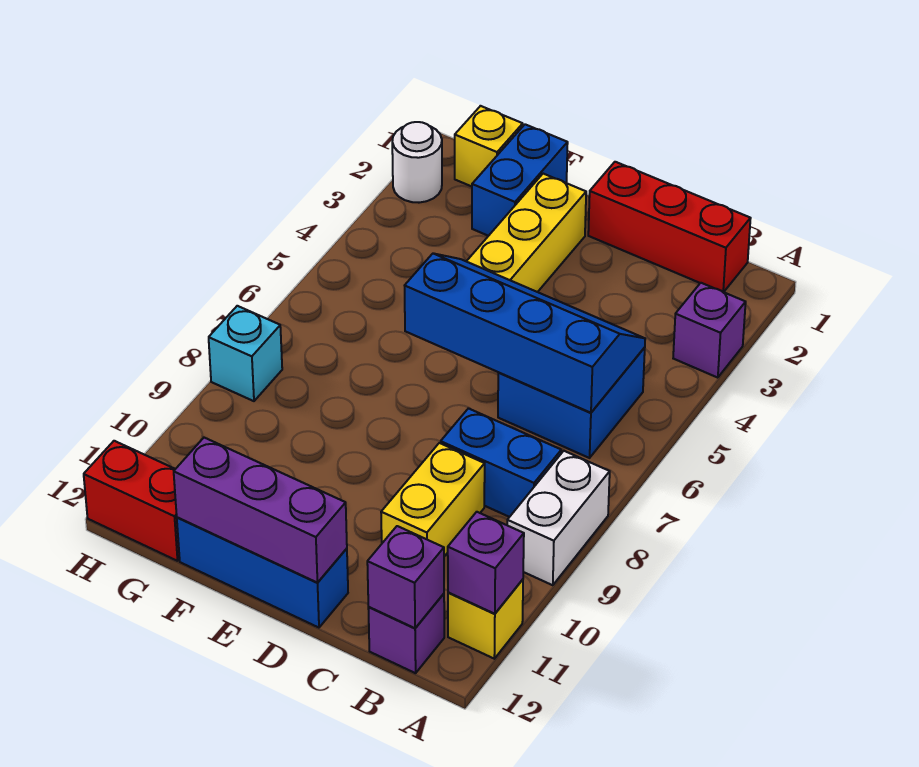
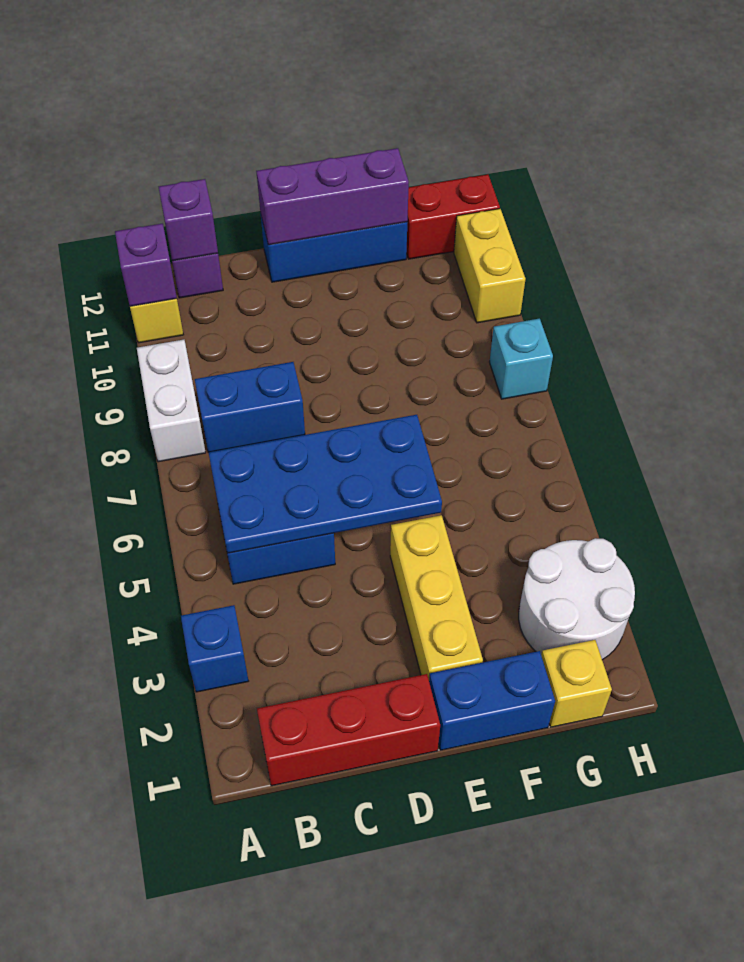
purple 1x1 brick [673,283,746,378] -> blue 1x1 brick [181,605,248,692]
blue 2x4 slope [405,253,645,413] -> blue 2x4 plate [209,415,442,553]
yellow 1x2 brick [381,443,485,556] -> yellow 1x2 brick moved to [454,209,525,323]
blue 1x2 brick [472,124,568,236] -> blue 1x2 brick turned to [429,651,555,750]
white 1x1 round brick [392,122,442,203] -> white 2x2 round brick [519,538,635,660]

